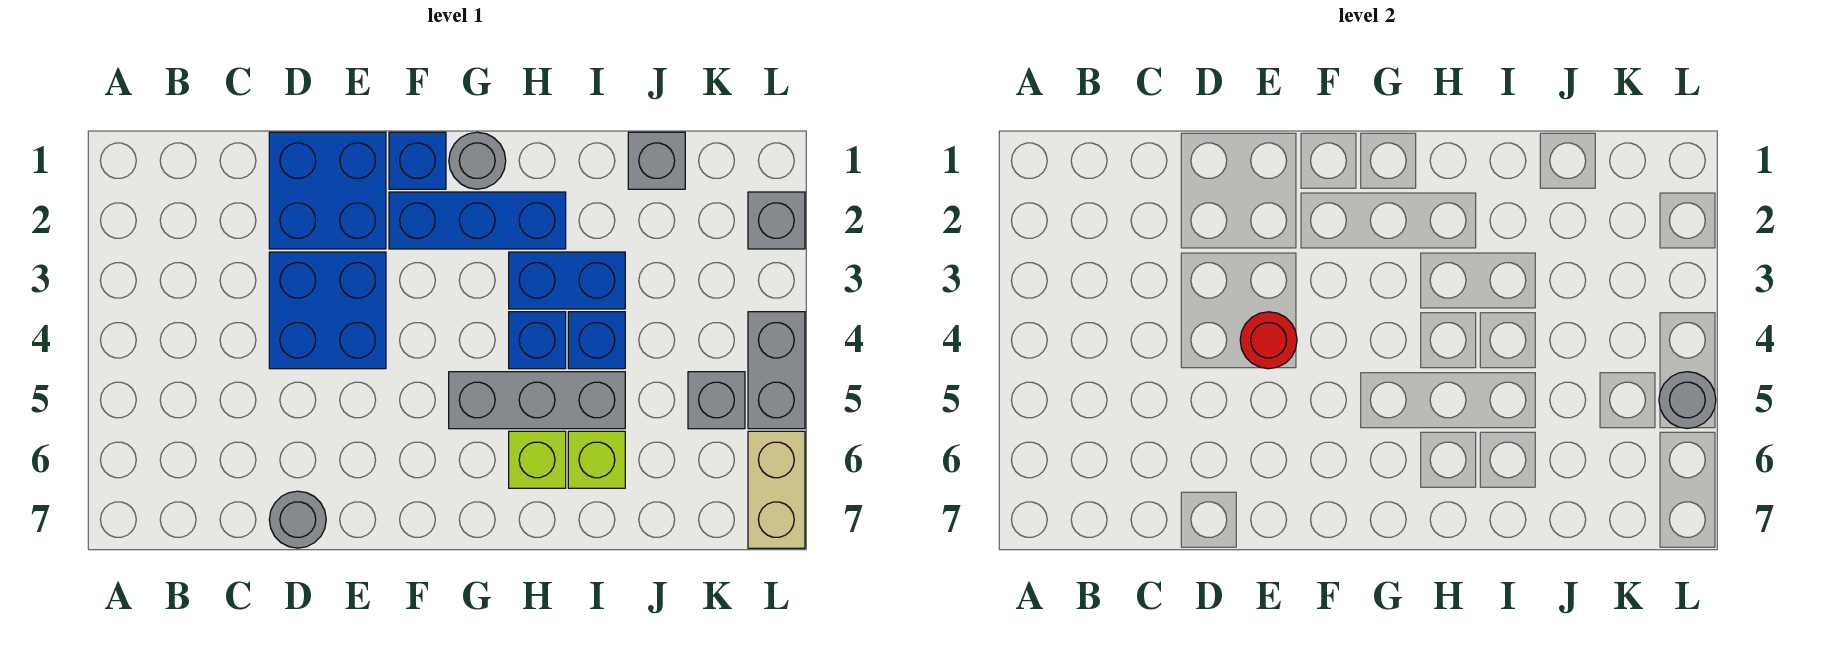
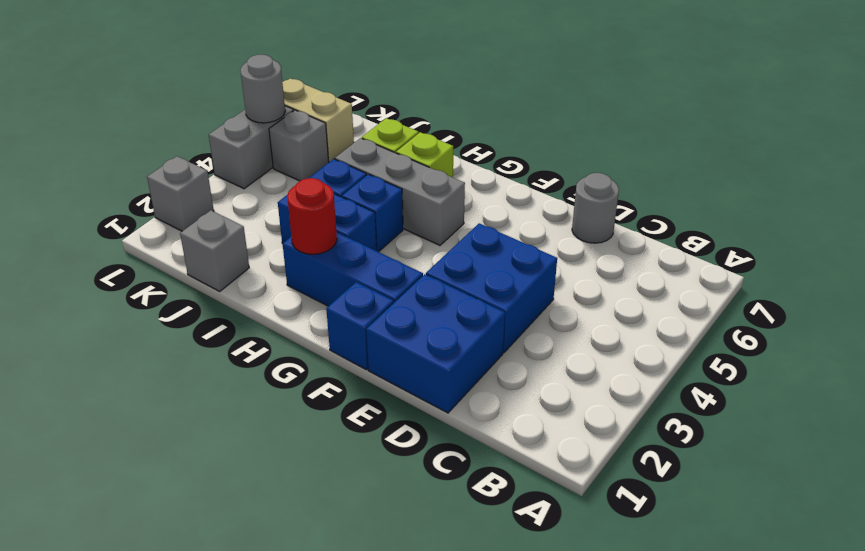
red 1x1 round brick [1240,312,1297,369] -> red 1x1 round brick moved to [287,178,337,254]
grey 1x1 round brick [449,132,506,189] -> none
tan 1x2 brick [748,431,805,548] -> tan 1x2 brick turned to [282,78,354,162]

